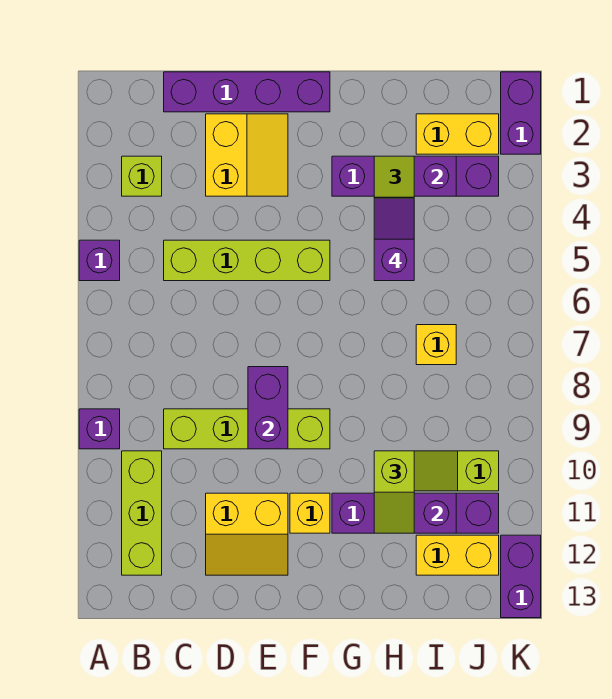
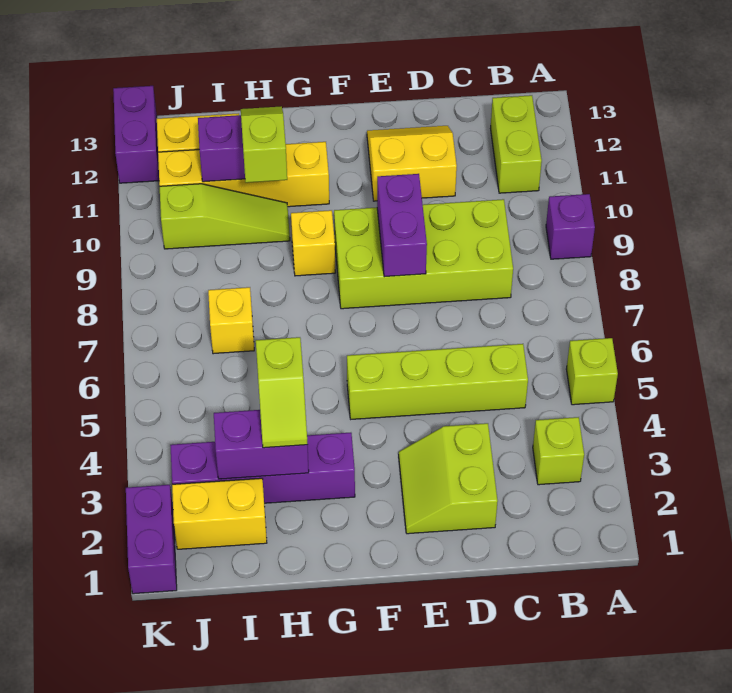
purple 1x1 brick [79,240,120,281] -> lime 1x1 brick [566,338,618,405]
lime 1x3 brick [122,451,162,575] -> lime 1x2 brick [491,95,542,193]
purple 1x4 brick [164,72,330,112] -> none
lime 1x4 brick [164,409,330,449] -> lime 2x4 brick [334,199,513,309]
yellow 2x2 slope [206,114,288,196] -> lime 2x2 slope [399,423,498,534]
yellow 1x1 brick [290,493,330,533] -> yellow 1x1 brick moved to [291,210,335,276]
purple 1x4 brick [332,493,499,533] -> yellow 1x4 brick [158,142,329,207]
purple 1x2 slope [374,198,414,281] -> none

